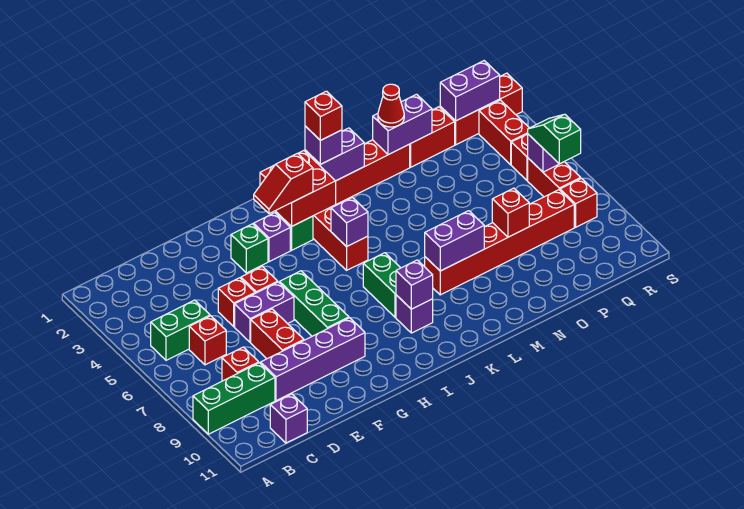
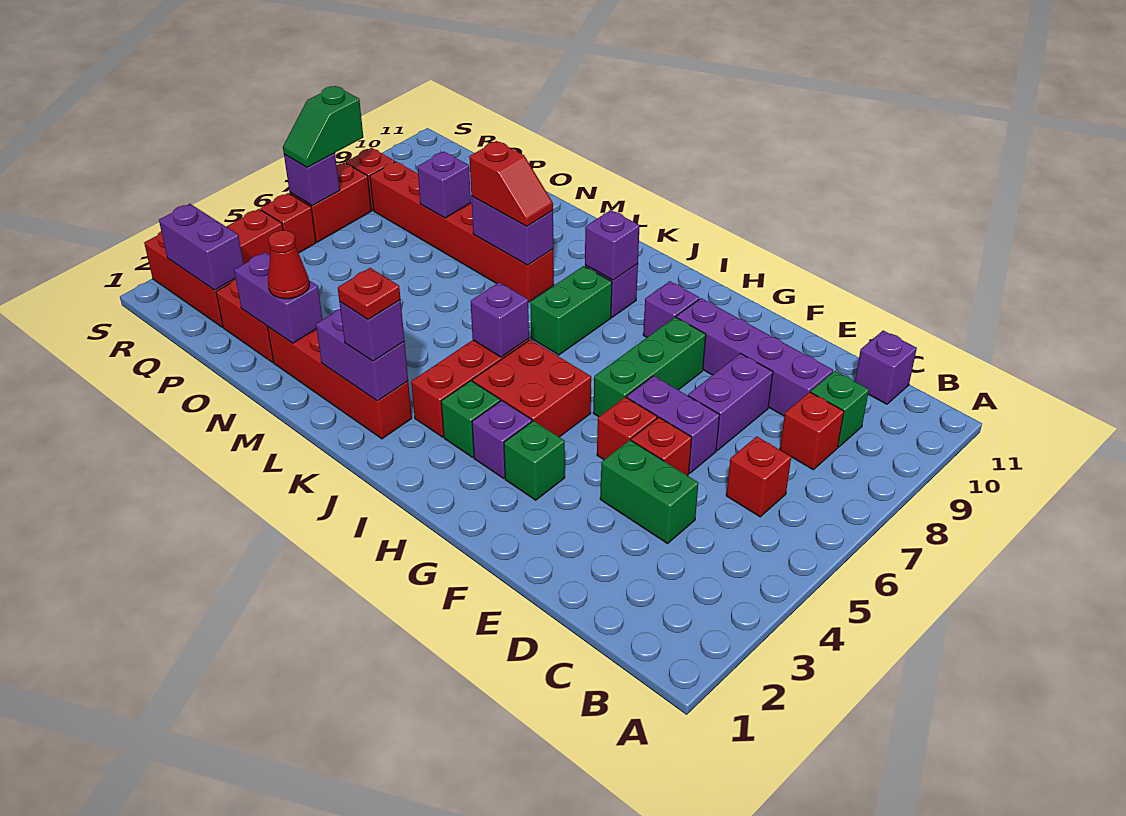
green 1x3 brick [193,363,275,434] -> green 1x1 brick [811,371,869,447]
green 1x2 brick [151,300,210,360] -> green 1x2 brick moved to [600,440,698,544]
red 1x2 brick [251,309,304,359] -> purple 1x2 brick [688,354,773,450]
red 1x2 slope [254,153,313,214] -> red 1x2 slope moved to [469,141,553,226]
none -> purple 1x1 brick [643,281,699,337]
red 2x2 brick [260,151,336,227] -> red 2x2 brick moved to [472,340,591,437]
red 1x1 brick [305,91,342,140] -> red 1x1 plate [338,268,401,319]
red 1x1 brick [492,188,529,237] -> purple 1x1 brick [417,152,471,218]

